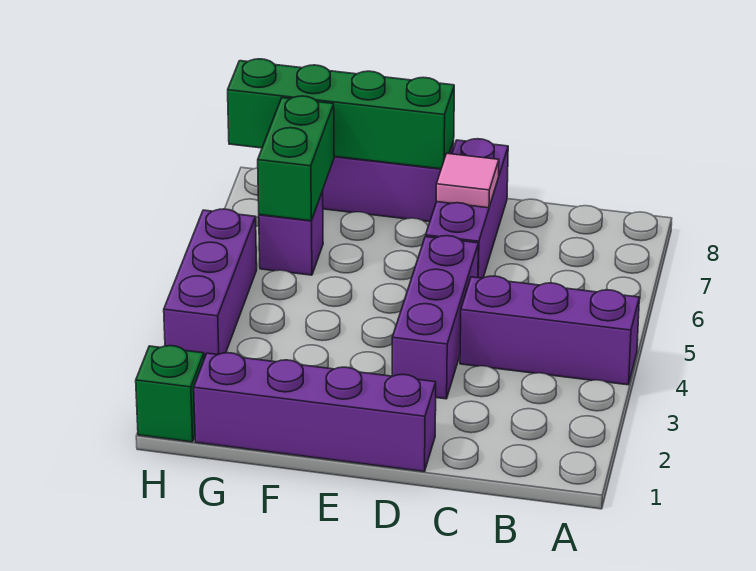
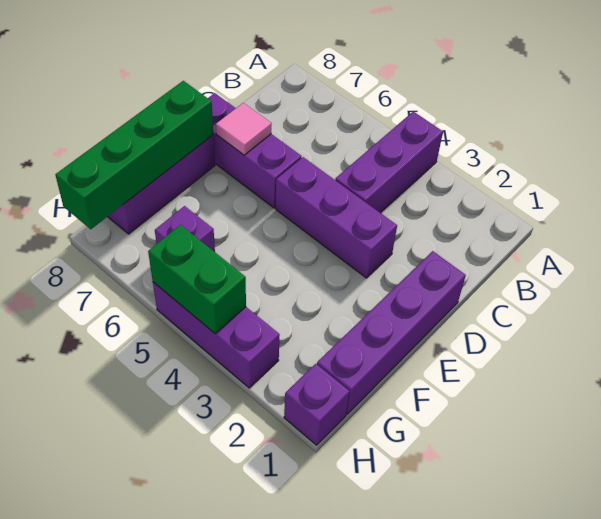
green 1x2 brick [258,96,334,221] -> green 1x2 brick moved to [148,225,246,333]
green 1x1 brick [136,346,204,442] -> purple 1x1 brick [284,364,350,445]

